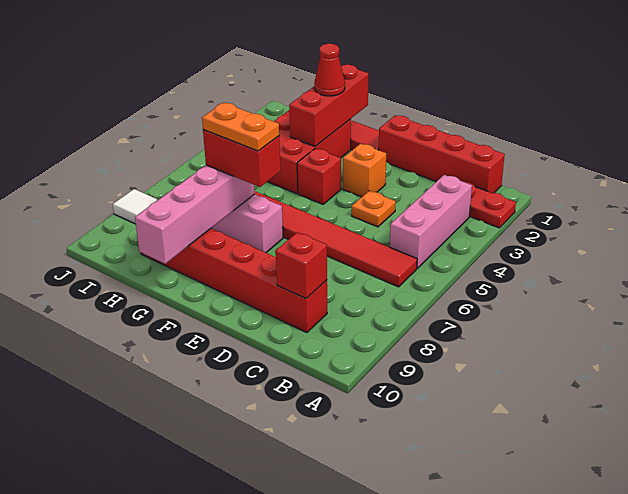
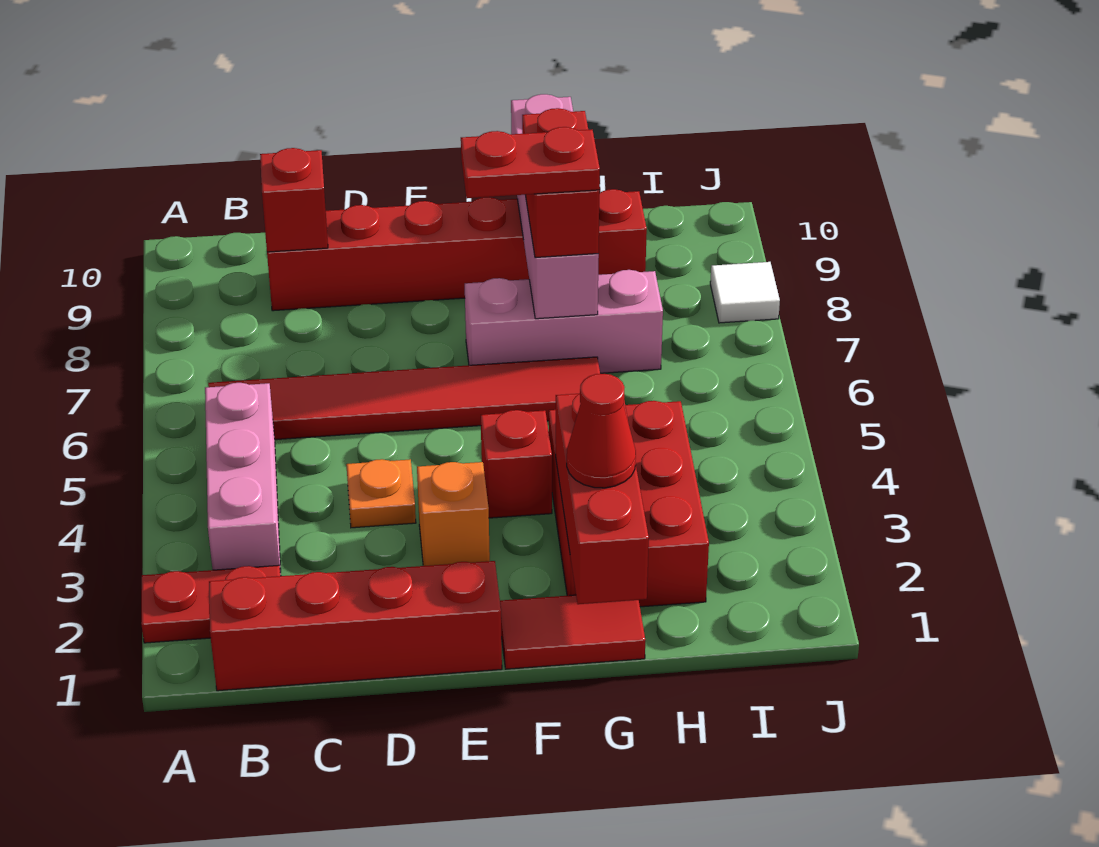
red 1x2 brick [203,130,281,187] -> red 1x2 brick turned to [522,108,599,258]
orange 1x2 plate [202,103,279,151] -> red 1x2 plate [461,127,600,198]

